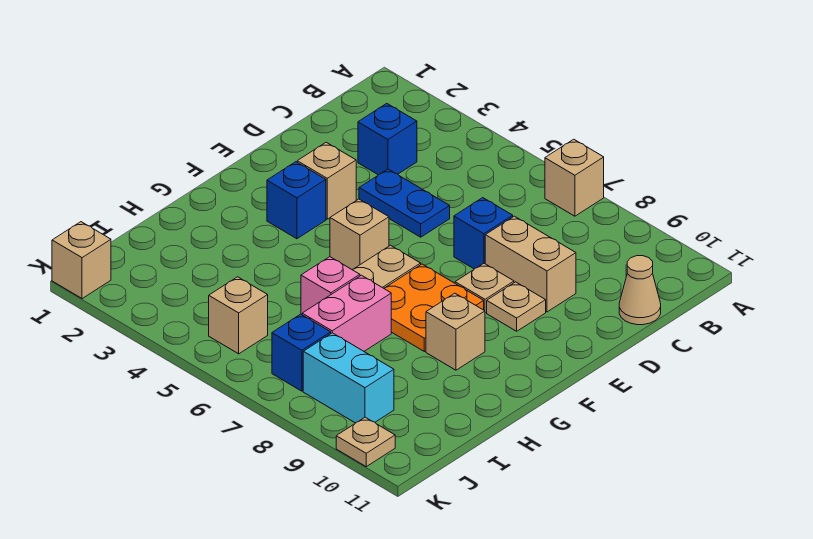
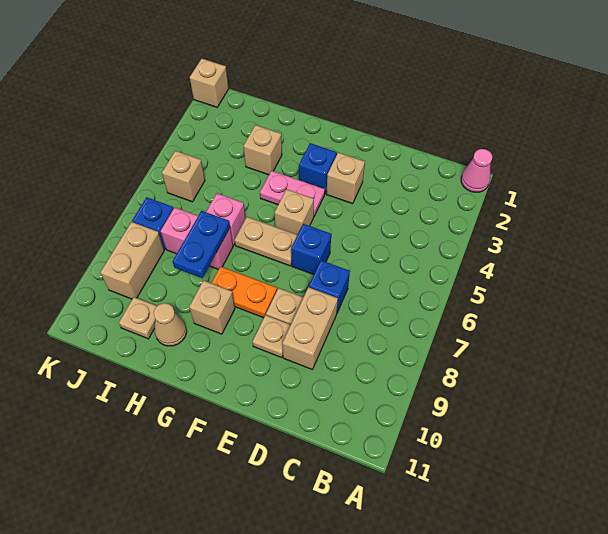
none -> pink 1x1 cone [461,149,492,192]
tan 1x1 brick [545,139,604,216] -> tan 1x1 brick moved to [244,125,282,175]
blue 1x1 brick [358,104,417,175] -> blue 1x1 brick moved to [291,224,331,275]
tan 1x1 cone [619,256,661,325] -> tan 1x1 cone moved to [154,303,187,346]
blue 1x2 plate [359,169,450,237] -> blue 1x2 plate moved to [173,211,230,278]
none -> pink 1x2 plate [260,171,325,217]
orange 2x2 plate [384,264,484,352] -> orange 1x2 plate [212,266,277,318]
cyan 1x2 brick [303,333,394,423] -> tan 1x2 brick [100,222,164,299]
tan 1x1 plate [336,417,395,467] -> tan 1x1 plate moved to [119,297,157,339]

